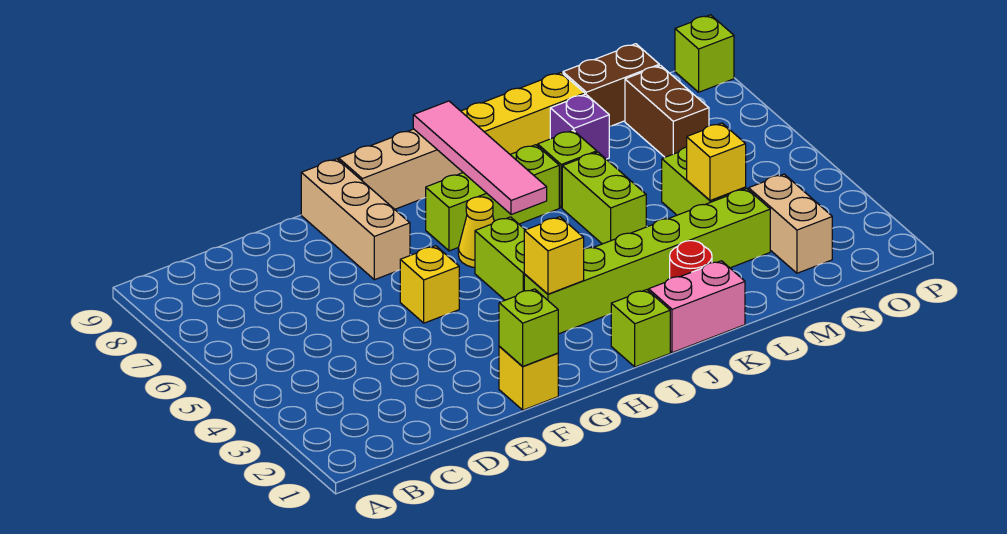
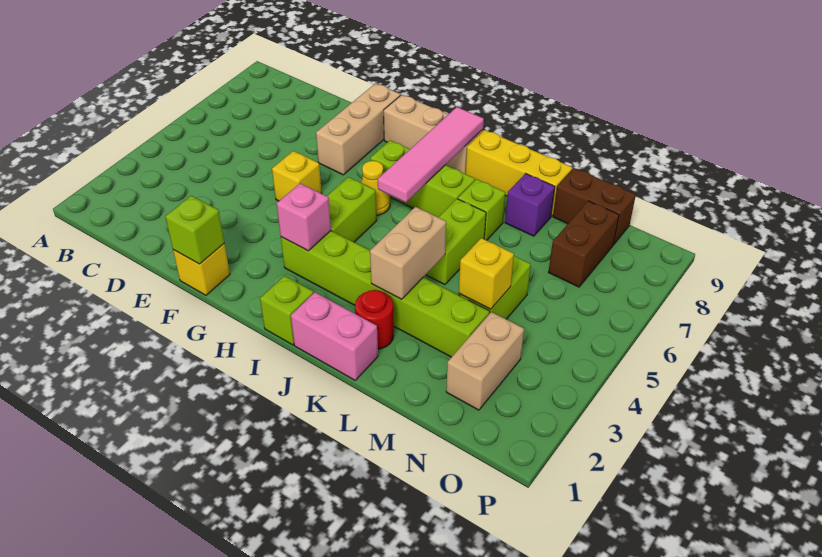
yellow 1x1 brick [524,217,584,294] -> pink 1x1 brick [277,183,331,251]
none -> tan 1x2 brick [370,207,446,299]
lime 1x1 brick [675,15,734,92] -> none

